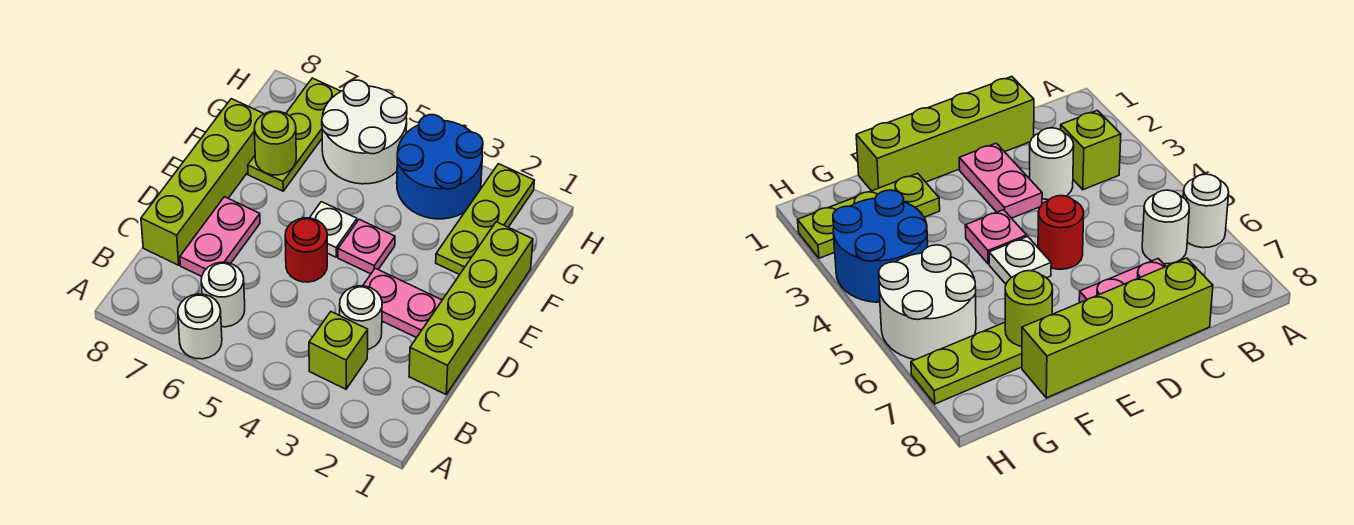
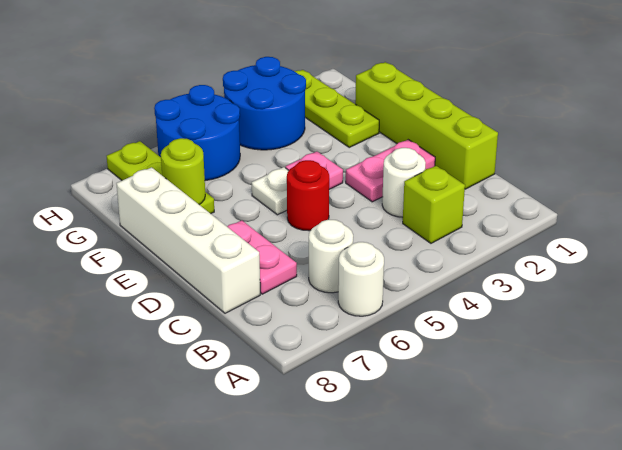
lime 1x4 brick [141,99,263,265] -> white 1x4 brick [116,167,260,313]
white 2x2 round brick [322,80,407,184] -> blue 2x2 round brick [154,85,240,181]

